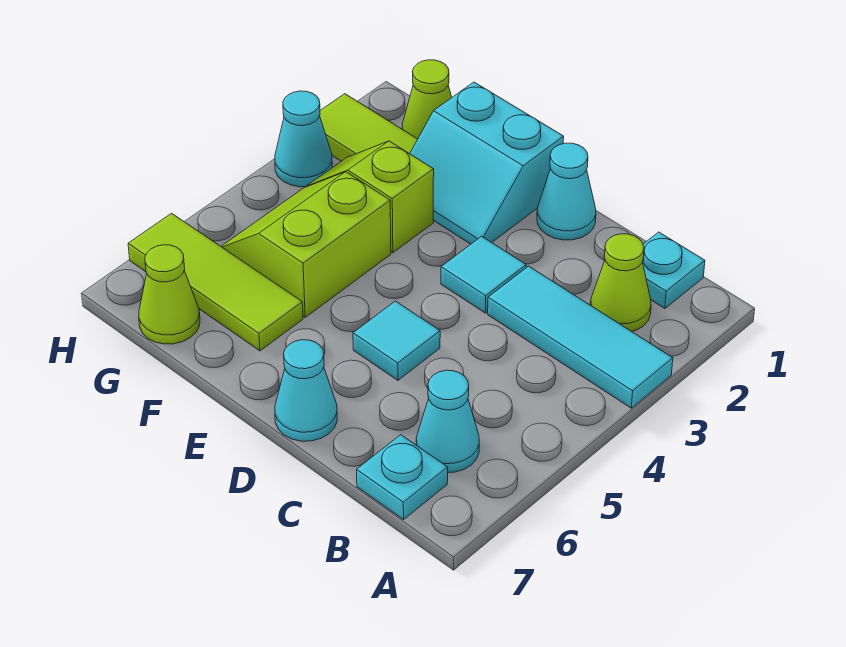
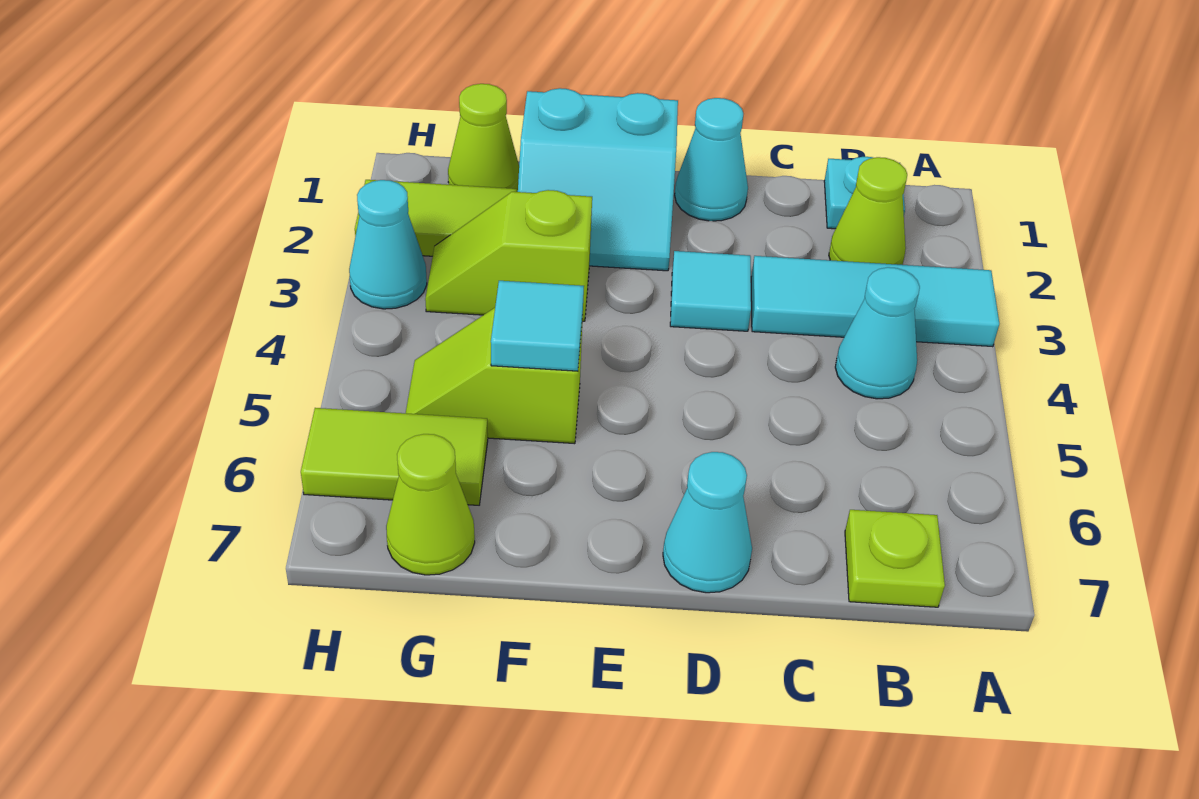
cyan 1x1 cone [416,370,479,473] -> cyan 1x1 cone moved to [835,267,920,399]
cyan 1x1 plate [357,435,448,520] -> lime 1x1 plate [845,510,945,607]
cyan 1x1 tile [353,301,440,380] -> cyan 1x1 tile moved to [491,281,584,371]
lime 2x2 slope [221,172,391,317] -> lime 1x2 slope [406,308,583,444]
lime 1x3 tile [128,213,303,351] -> lime 1x2 tile [301,408,488,505]

